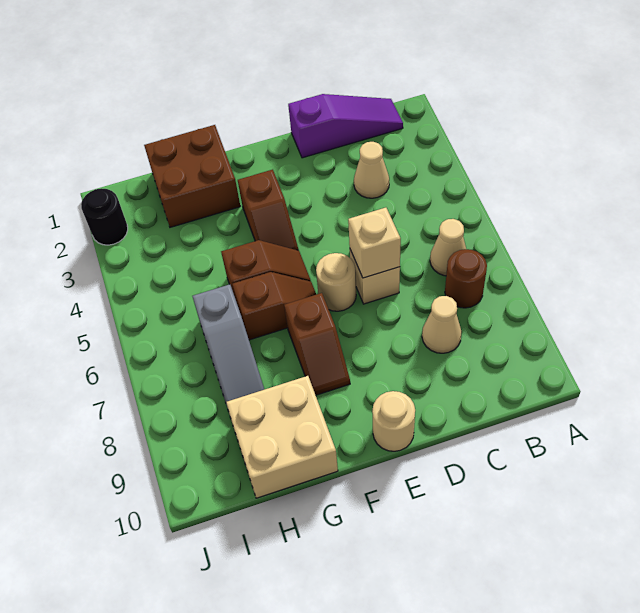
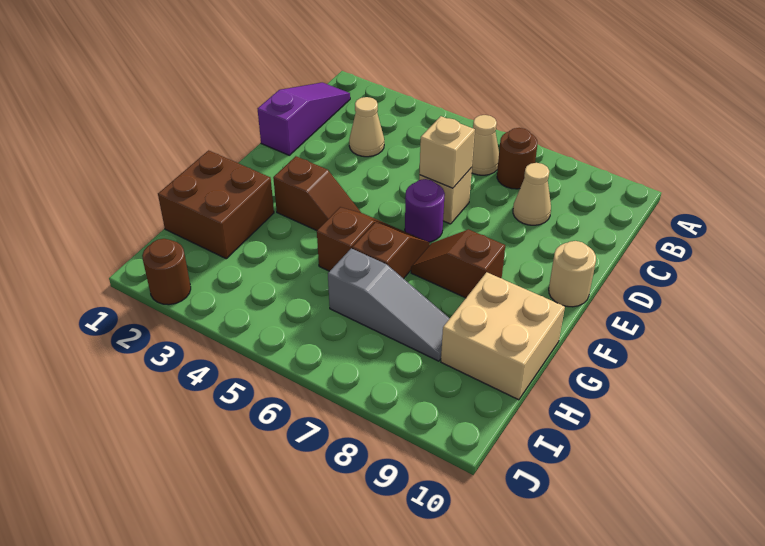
tan 1x1 round brick [316,253,356,311] -> purple 1x1 round brick [405,179,445,242]
brown 1x2 slope [284,293,350,395] -> brown 1x2 slope turned to [411,230,505,298]
black 1x1 round brick [81,188,128,245] -> brown 1x1 round brick [142,239,191,305]

